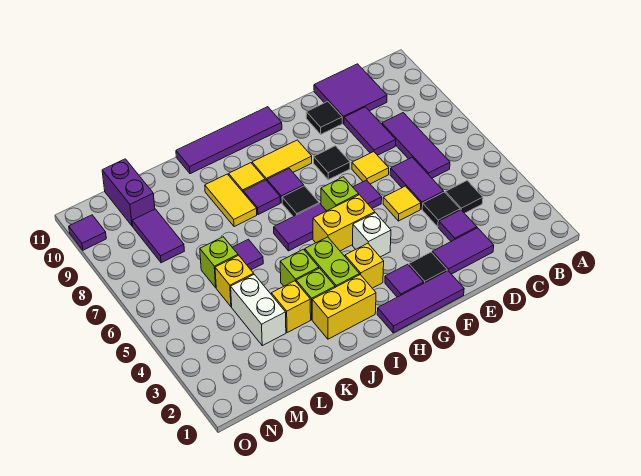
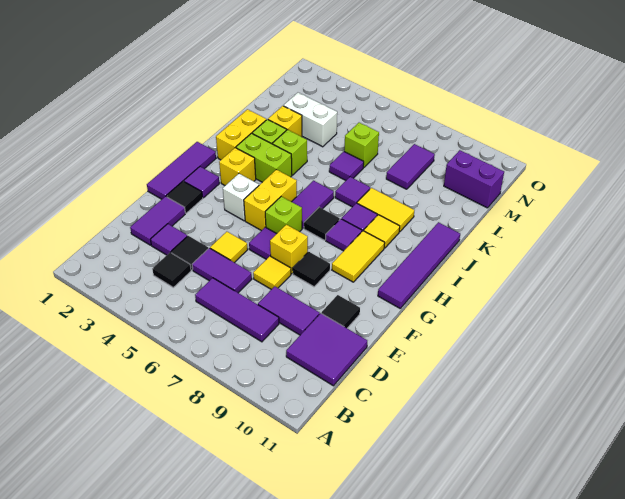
yellow 1x1 brick [215,255,254,307] -> yellow 1x1 brick moved to [270,225,308,274]
purple 1x2 tile [132,209,184,263] -> purple 1x2 tile turned to [386,144,435,189]
purple 1x1 tile [69,215,106,250] -> purple 1x1 tile moved to [335,177,370,207]

